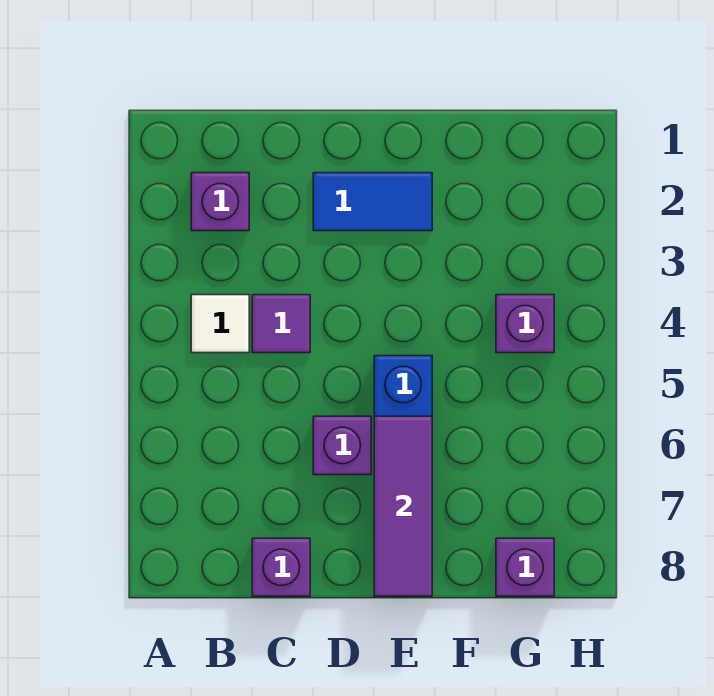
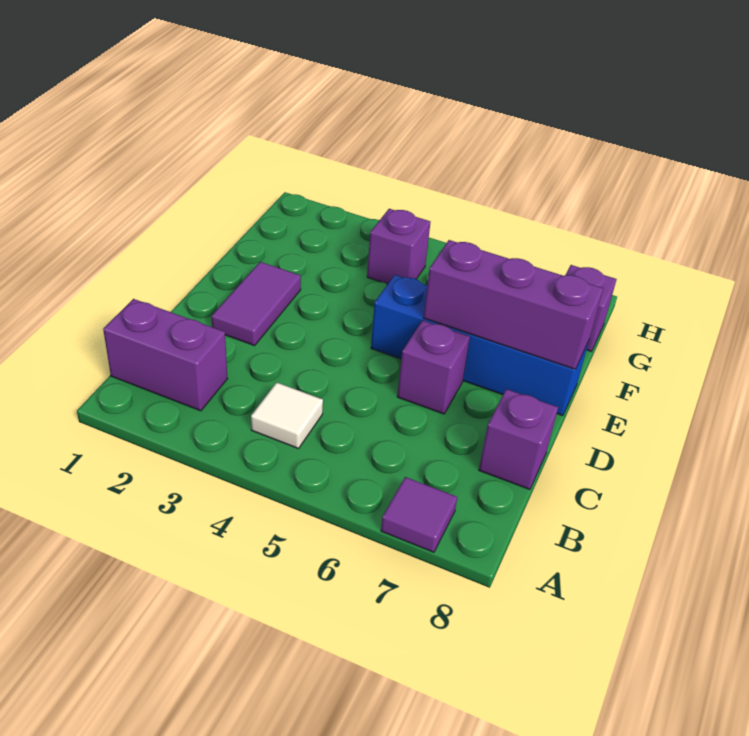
purple 1x1 brick [191,173,249,231] -> purple 1x2 brick [103,299,228,411]
purple 1x1 tile [252,295,310,353] -> purple 1x1 tile moved to [381,477,457,552]
blue 1x2 tile [313,173,432,231] -> purple 1x2 tile [212,262,301,346]
purple 1x3 tile [374,416,432,596] -> purple 1x3 brick [423,240,603,369]

